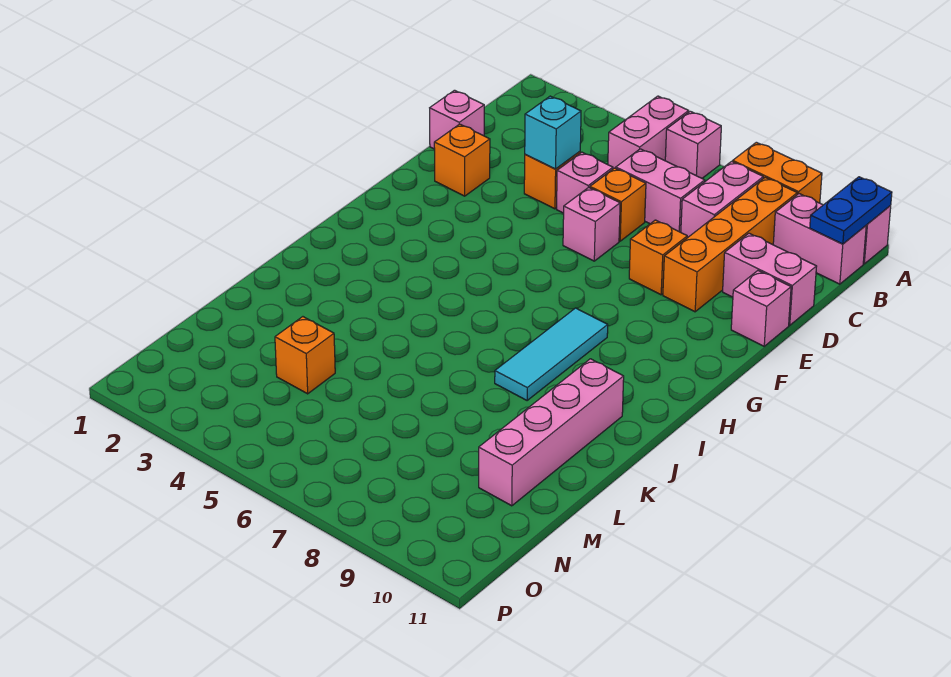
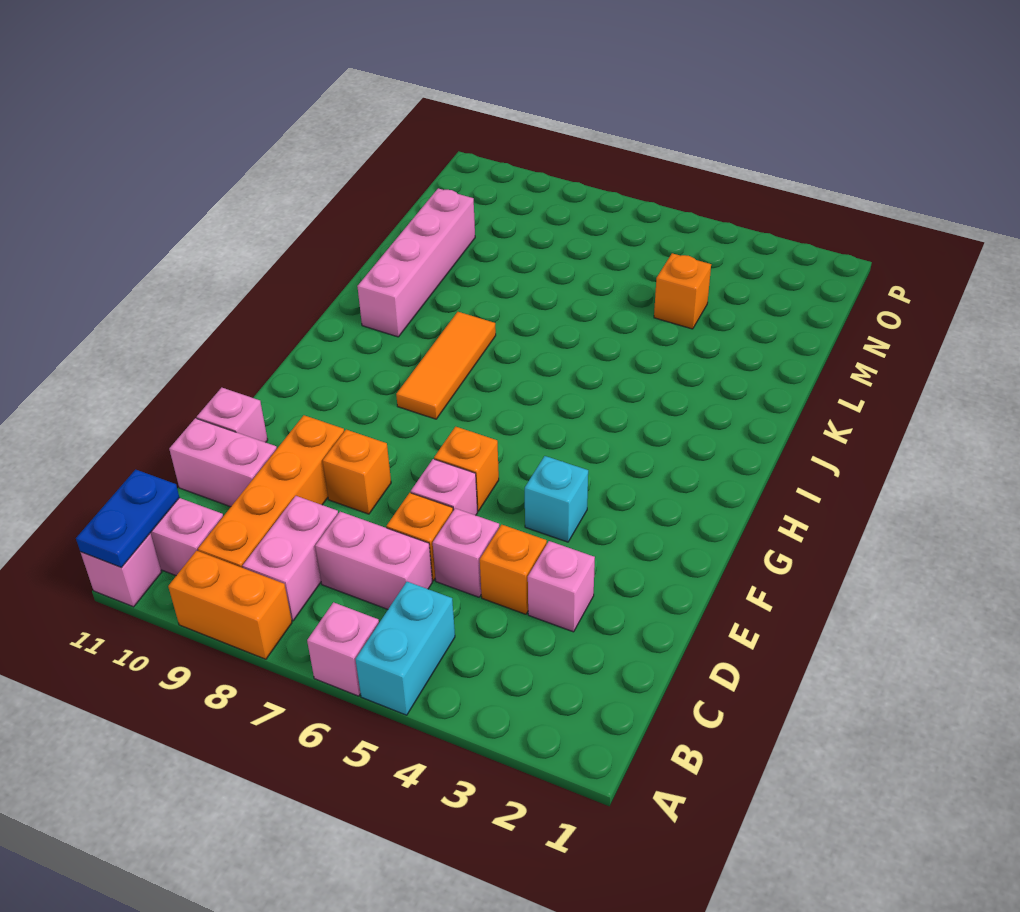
pink 1x2 brick [608,96,689,169] -> cyan 1x2 brick [355,582,455,715]
pink 1x1 brick [430,90,484,149] -> pink 1x1 brick moved to [528,541,595,632]
cyan 1x1 brick [525,96,581,169] -> cyan 1x1 brick moved to [525,456,588,542]
orange 1x1 brick [434,124,490,196] -> orange 1x1 brick moved to [434,427,499,511]
cyan 1x3 tile [495,308,608,400] -> orange 1x3 tile [396,312,496,419]

